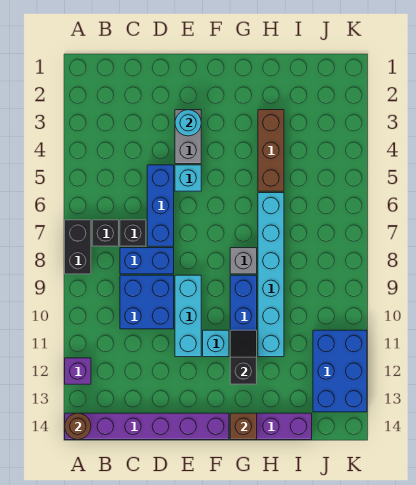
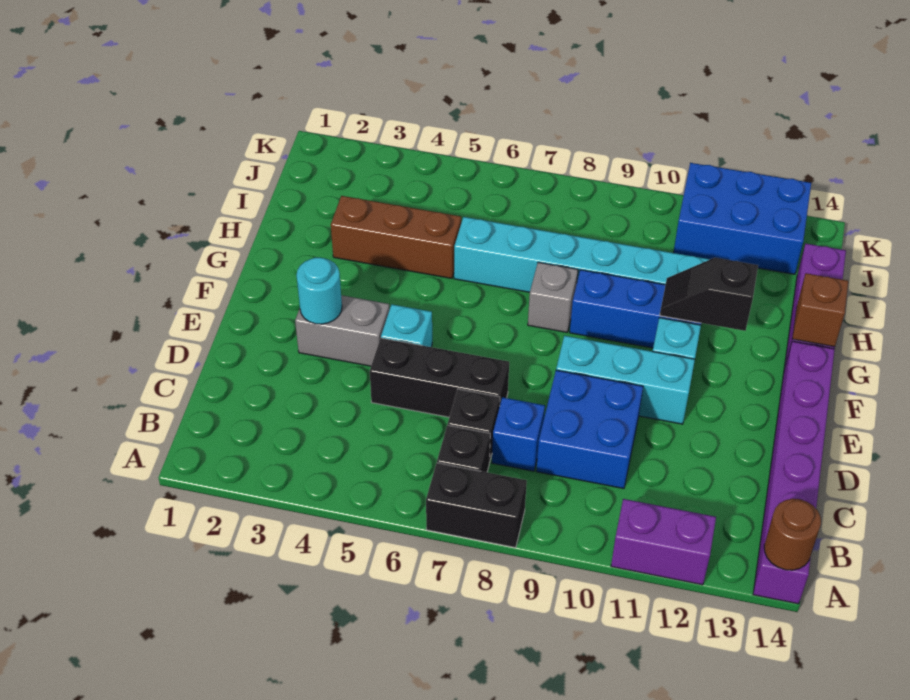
purple 1x1 brick [65,358,91,384] -> purple 1x2 brick [611,499,716,585]
blue 1x2 brick [120,248,174,274] -> blue 1x1 brick [492,397,545,471]
blue 1x3 brick [147,165,174,246] -> black 1x3 brick [370,338,509,417]

